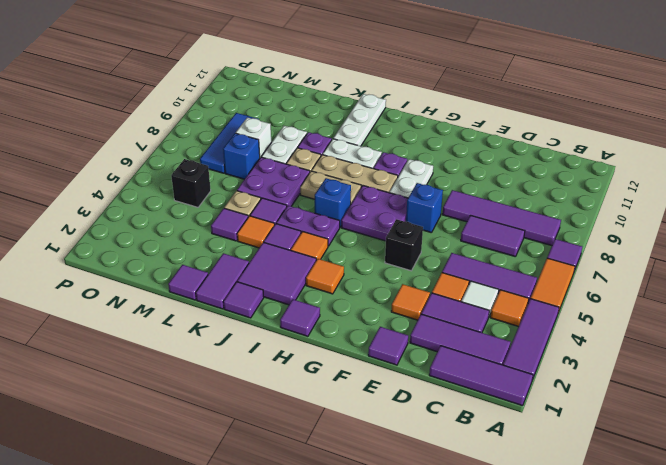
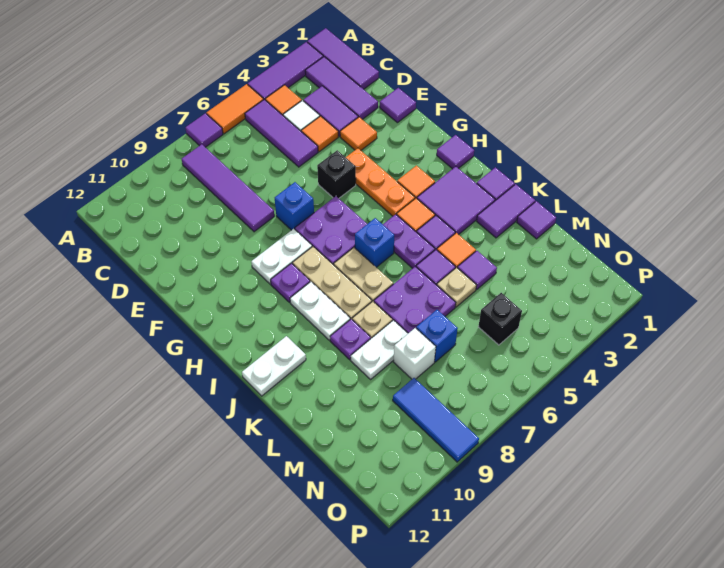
purple 1x2 tile [461,215,525,257] -> none
none -> orange 1x3 plate [346,148,415,216]
white 1x3 plate [333,94,386,146] -> white 1x2 plate [242,336,306,396]
blue 1x3 tile [200,113,259,173] -> blue 1x3 tile turned to [393,378,479,462]

